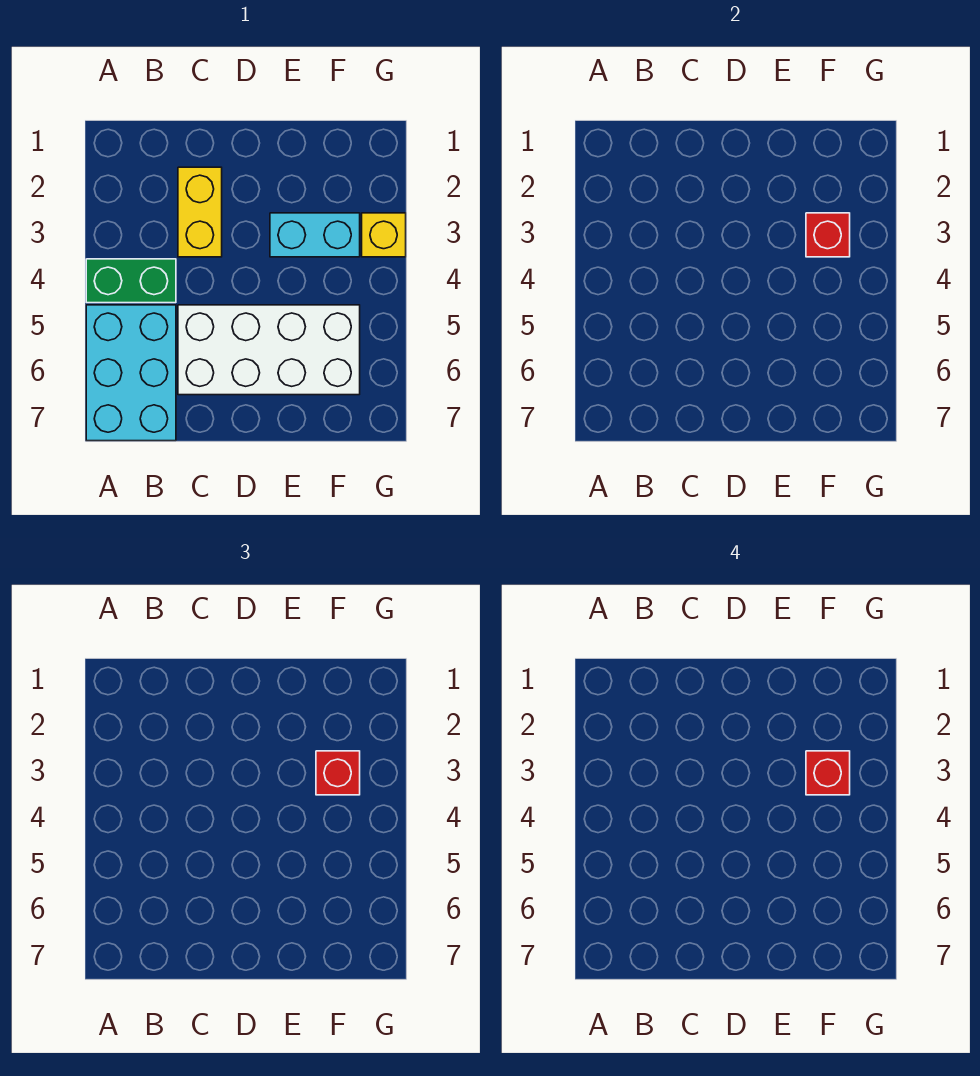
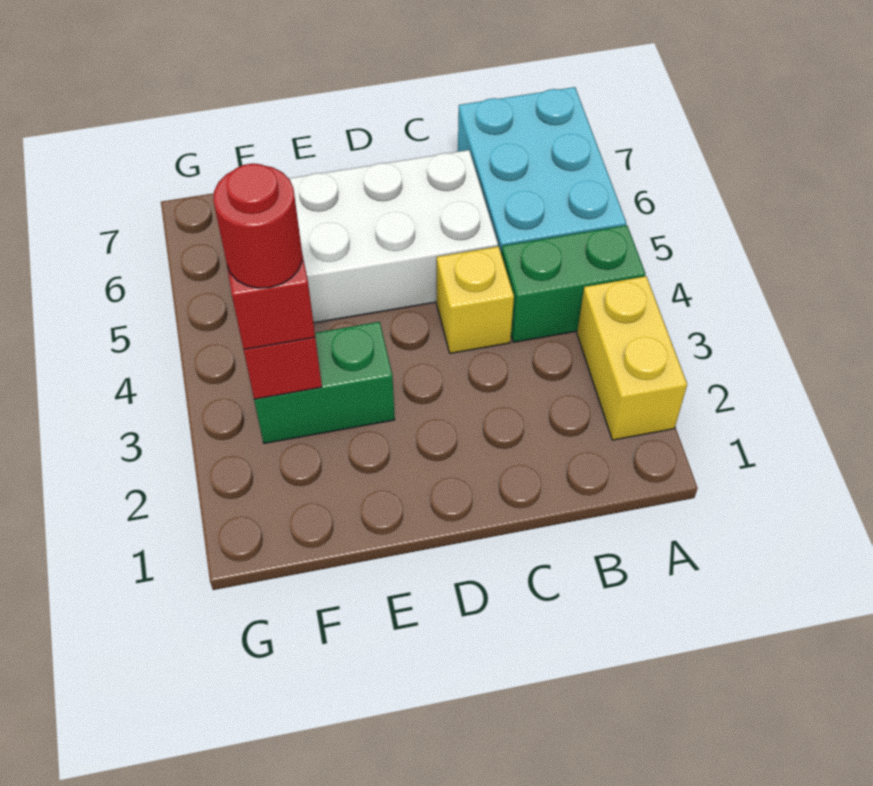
yellow 1x2 brick [178,167,222,257] -> yellow 1x2 brick moved to [577,276,687,440]
cyan 1x2 brick [270,213,360,257] -> green 1x2 brick [254,322,395,443]
red 1x1 brick [806,751,850,795] -> red 1x1 round brick [213,163,302,288]
yellow 1x1 brick [362,213,406,257] -> yellow 1x1 brick moved to [437,246,514,353]

